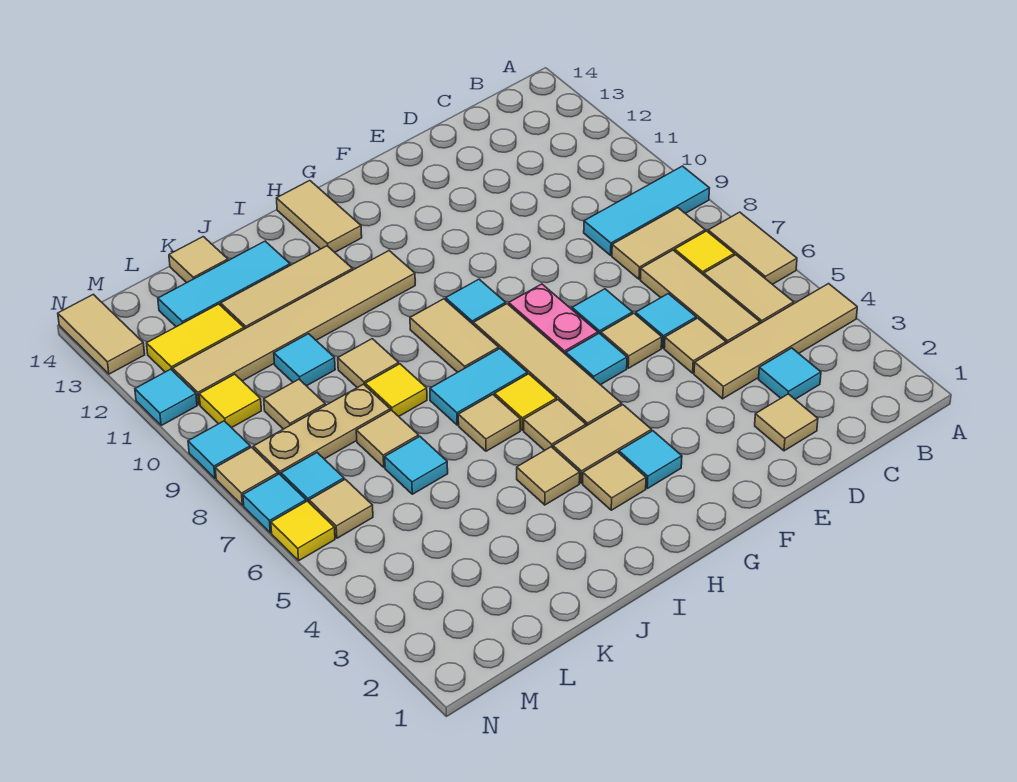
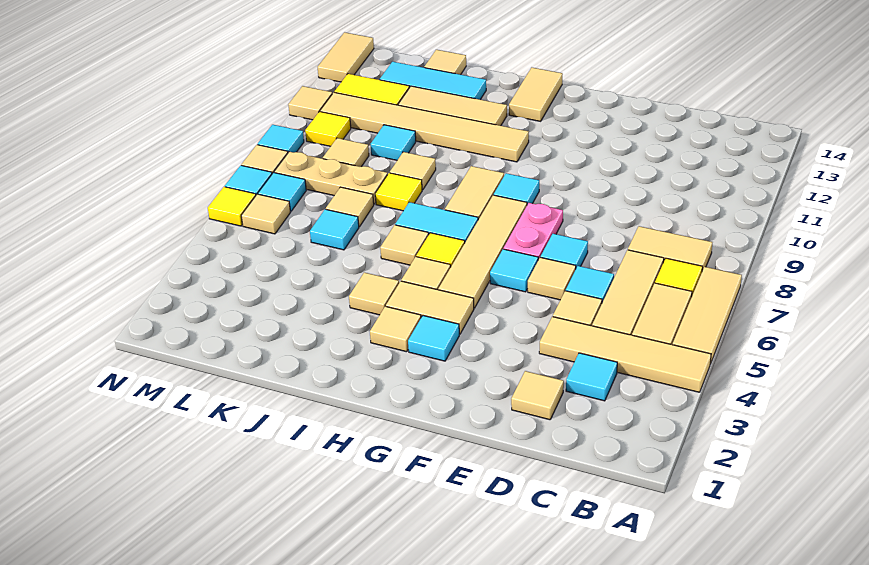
tan 1x2 tile [708,212,797,284] -> tan 1x3 tile [673,267,742,364]
cyan 1x3 tile [584,166,709,255] -> none
cyan 1x1 tile [135,369,197,426] -> tan 1x1 tile [288,86,332,120]

